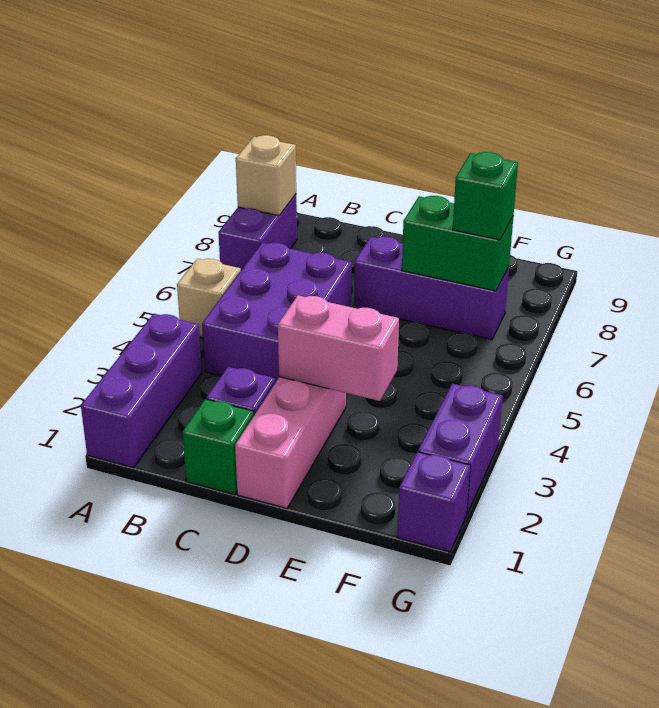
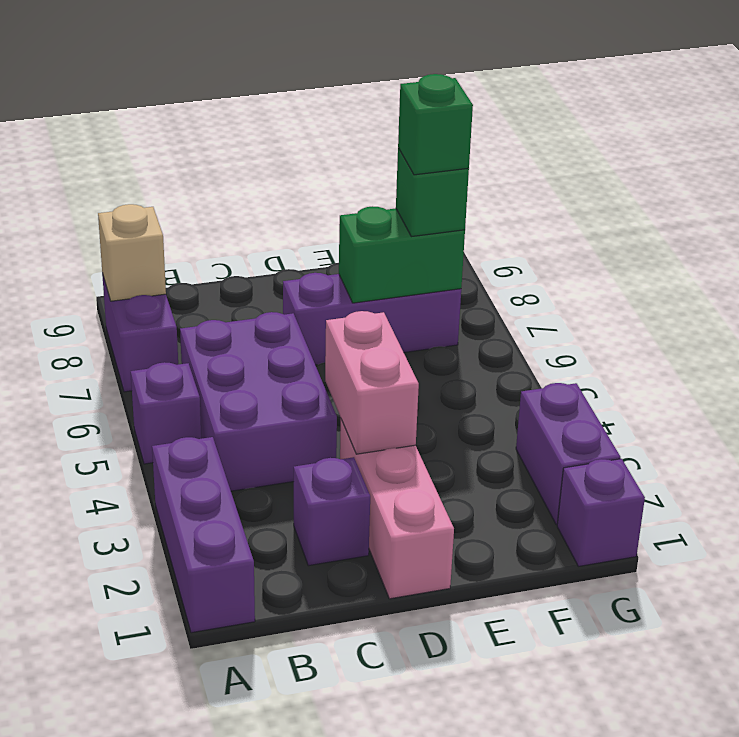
tan 1x1 brick [177,259,241,337] -> purple 1x1 brick [131,362,201,464]
green 1x1 brick [183,399,254,494] -> green 1x1 brick moved to [398,74,473,175]
pink 1x2 brick [278,295,399,401] -> pink 1x2 brick turned to [325,311,419,454]

